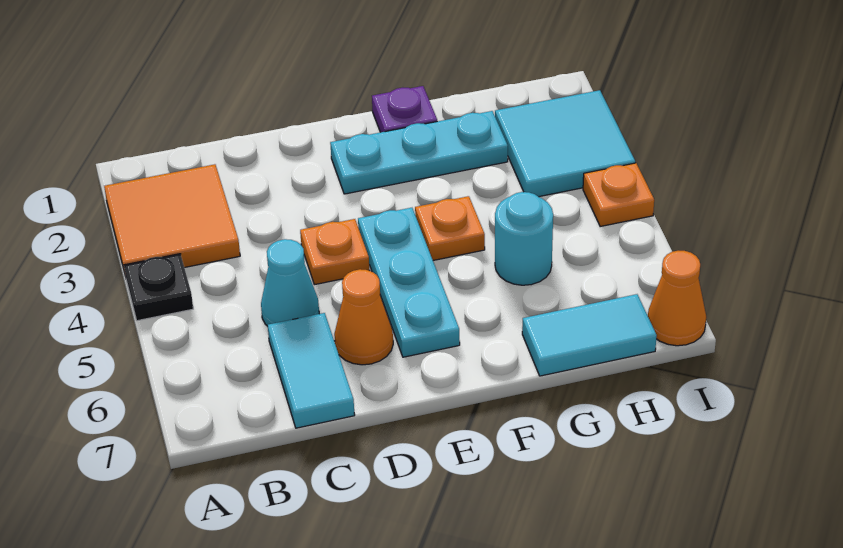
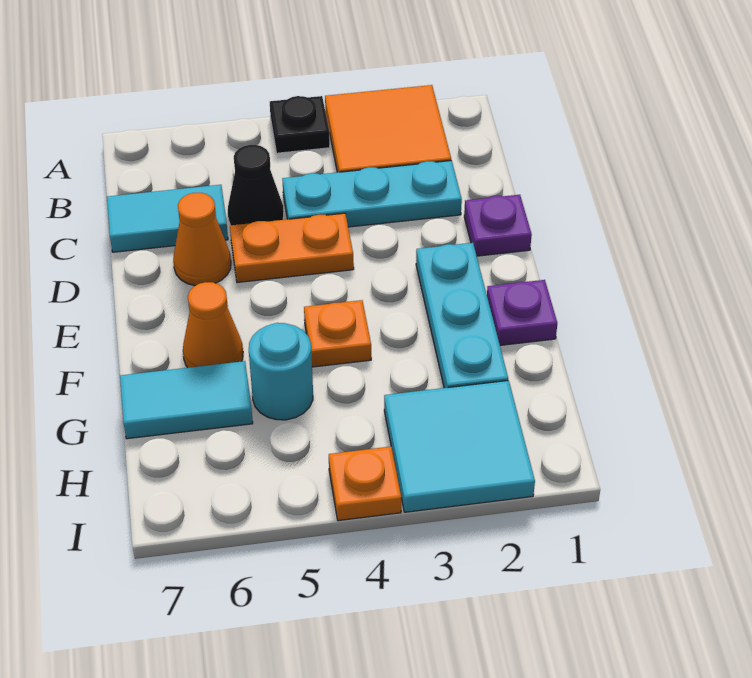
cyan 1x1 cone [261,239,319,326] -> black 1x1 cone [228,145,284,225]
none -> purple 1x1 plate [464,195,532,256]
orange 1x1 plate [300,219,369,285] -> orange 1x2 plate [230,213,354,282]
cyan 1x3 plate [358,208,460,357] -> cyan 1x3 plate moved to [282,161,462,227]
cyan 1x2 tile [522,294,657,376] -> cyan 1x2 tile turned to [120,361,253,439]
orange 1x1 cone [648,251,706,346] -> orange 1x1 cone moved to [183,282,243,368]

